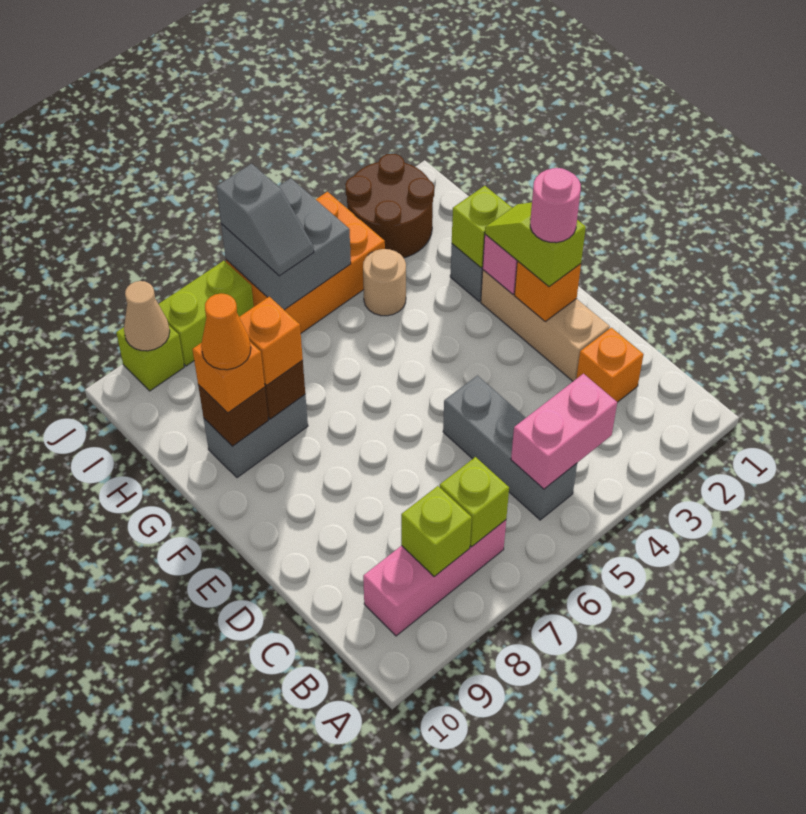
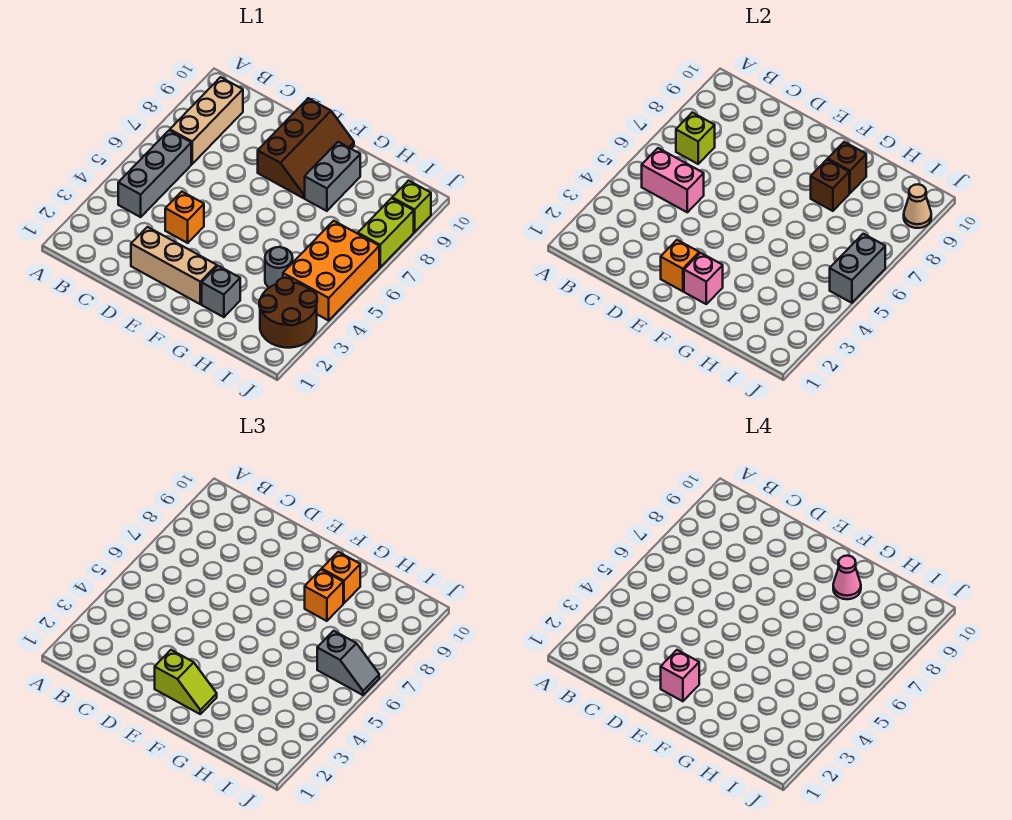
pink 1x2 brick [511,374,617,489] -> pink 1x2 brick turned to [642,148,704,212]
grey 1x3 brick [443,376,577,520] -> grey 1x3 brick turned to [118,130,191,217]
pink 1x3 brick [363,520,506,636] -> tan 1x3 brick [170,77,243,164]
lime 1x1 brick [401,486,472,577] -> none
orange 1x1 brick [576,328,644,402] -> orange 1x1 brick moved to [165,192,204,243]
pink 1x1 round brick [530,168,581,243] -> pink 1x1 brick [661,650,699,701]
none -> brown 2x3 slope [258,98,354,198]
lime 1x1 brick [452,186,512,268] -> none
orange 1x1 cone [201,293,251,370] -> pink 1x1 cone [833,556,861,599]
tan 1x1 round brick [363,249,406,316] -> grey 1x1 round brick [265,247,293,288]
grey 2x2 brick [221,178,351,310] -> grey 1x2 brick [830,234,885,303]
grey 1x2 slope [216,164,314,276] -> grey 1x2 slope turned to [317,631,379,695]

